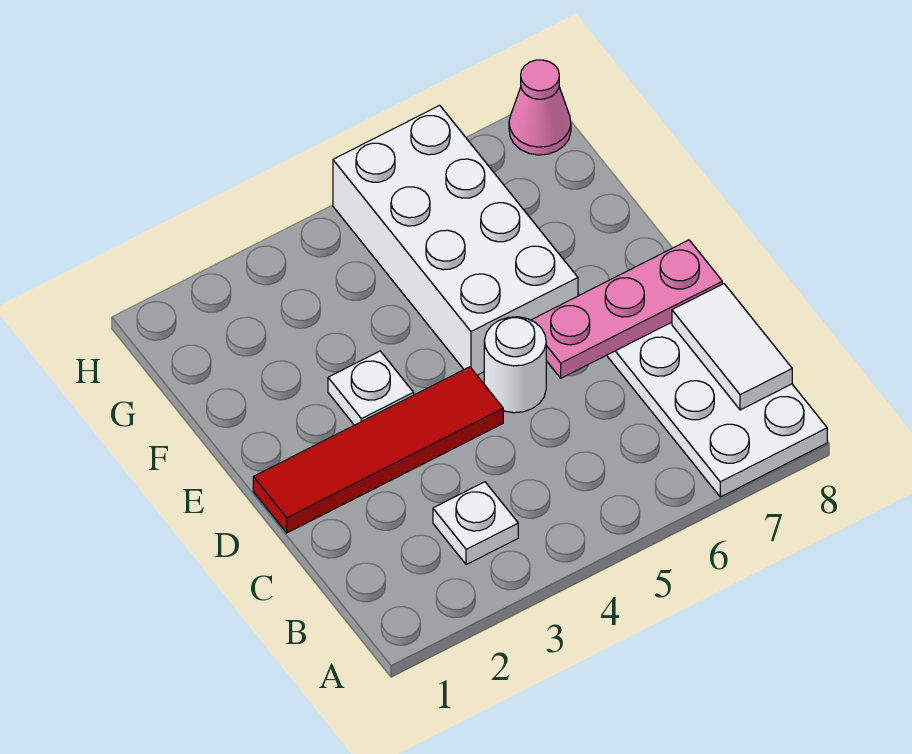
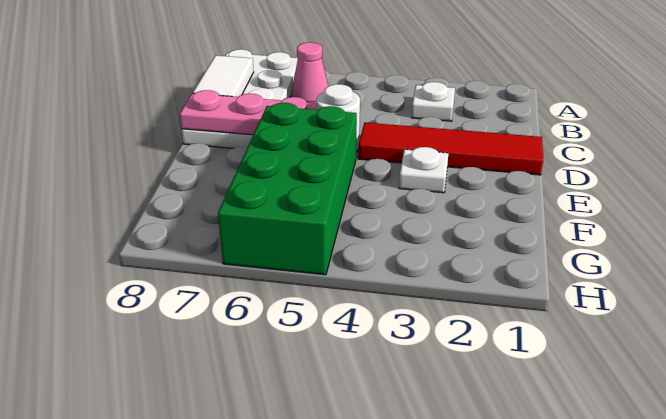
white 2x4 brick [333,105,578,375] -> green 2x4 brick [218,103,357,275]
pink 1x1 cone [509,60,571,155] -> pink 1x1 cone moved to [291,42,328,103]

